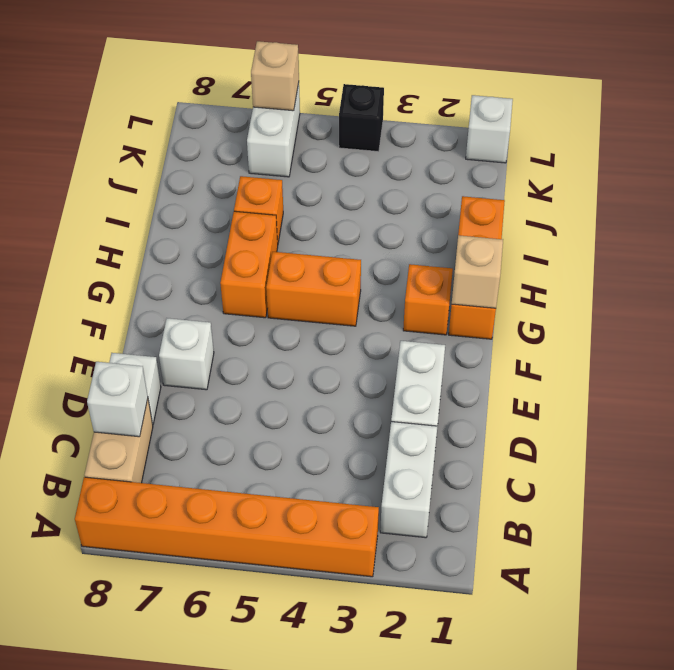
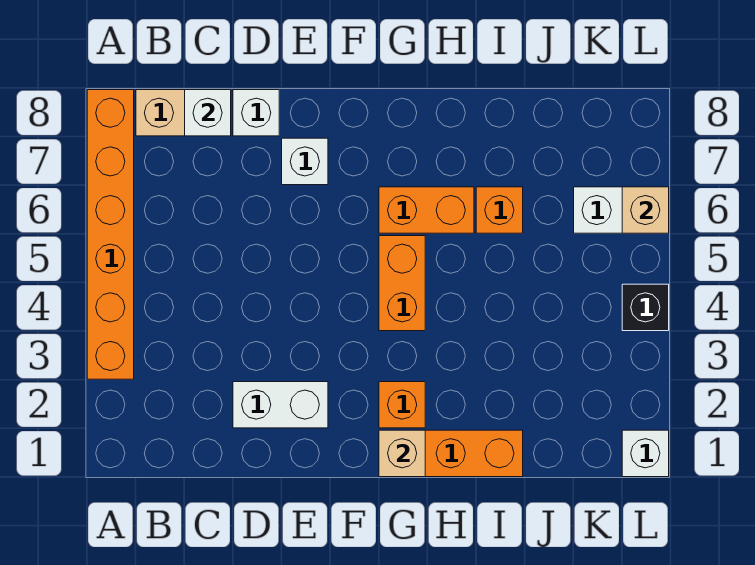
white 1x2 brick [380,422,437,538] -> none

